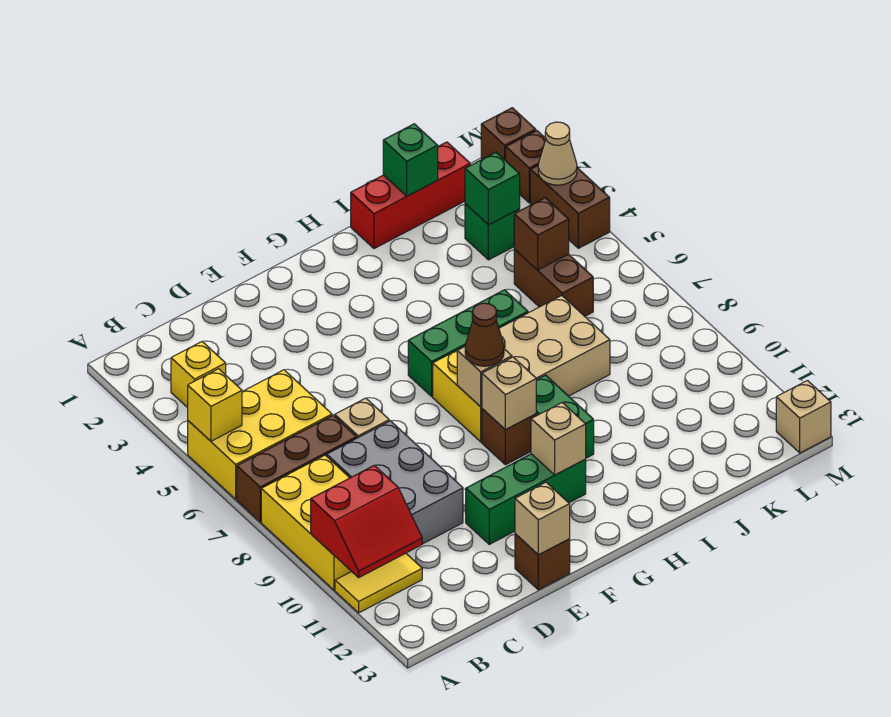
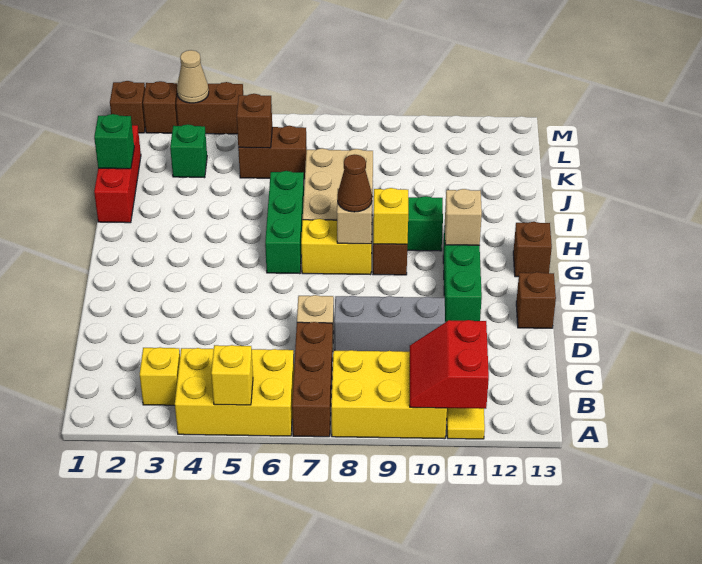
yellow 2x3 brick [188,370,332,499] -> yellow 2x3 brick turned to [175,348,294,436]
red 2x2 slope [311,465,422,578] -> red 2x2 slope turned to [410,320,489,409]
grey 2x3 brick [327,421,463,544] -> grey 1x3 brick [334,296,445,352]
tan 1x1 brick [515,482,570,555] -> none
tan 1x1 brick [482,357,536,429] -> yellow 1x1 brick [373,188,408,244]
none -> brown 1x1 brick [513,222,552,277]
green 1x1 brick [465,152,520,225] -> none
tan 1x1 brick [776,381,831,453] -> none

